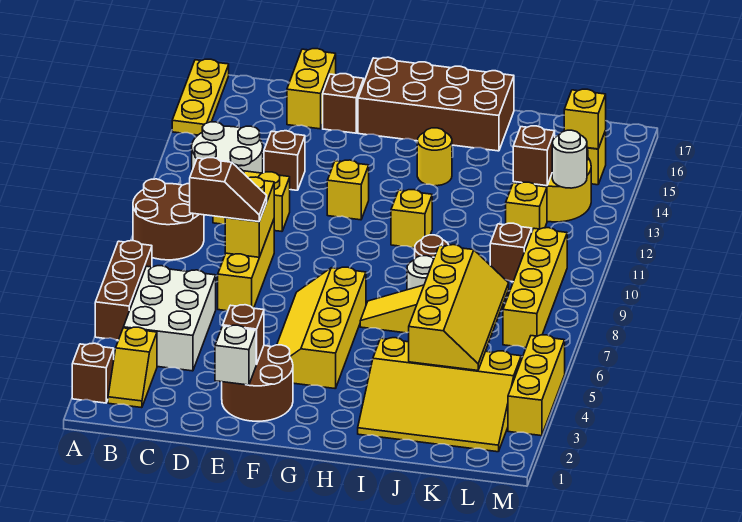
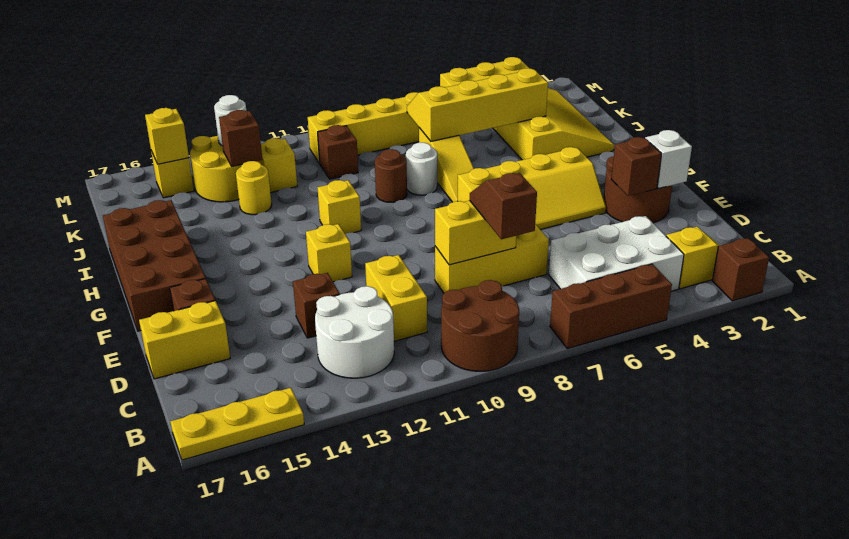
yellow 1x1 round brick [417,128,452,186] -> yellow 1x1 round brick moved to [236,161,272,215]

